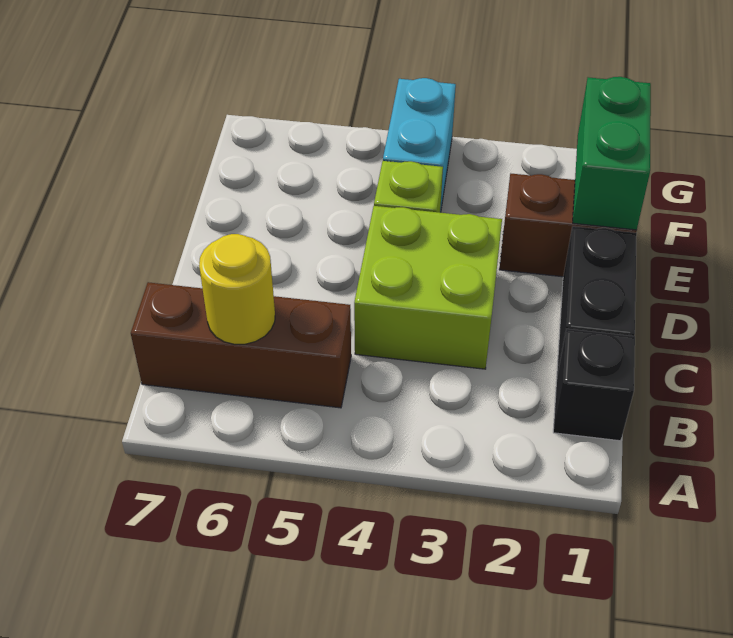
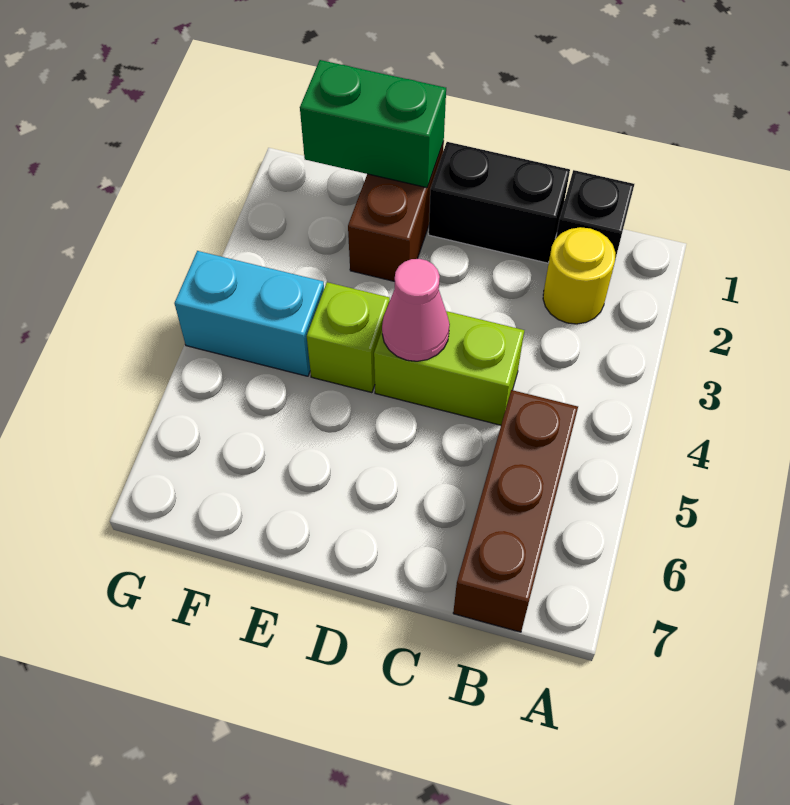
yellow 1x1 round brick [199,234,275,344] -> yellow 1x1 round brick moved to [543,227,615,324]
lime 2x2 brick [354,206,502,369] -> lime 1x2 brick [374,311,524,425]
none -> pink 1x1 cone [382,259,450,361]

